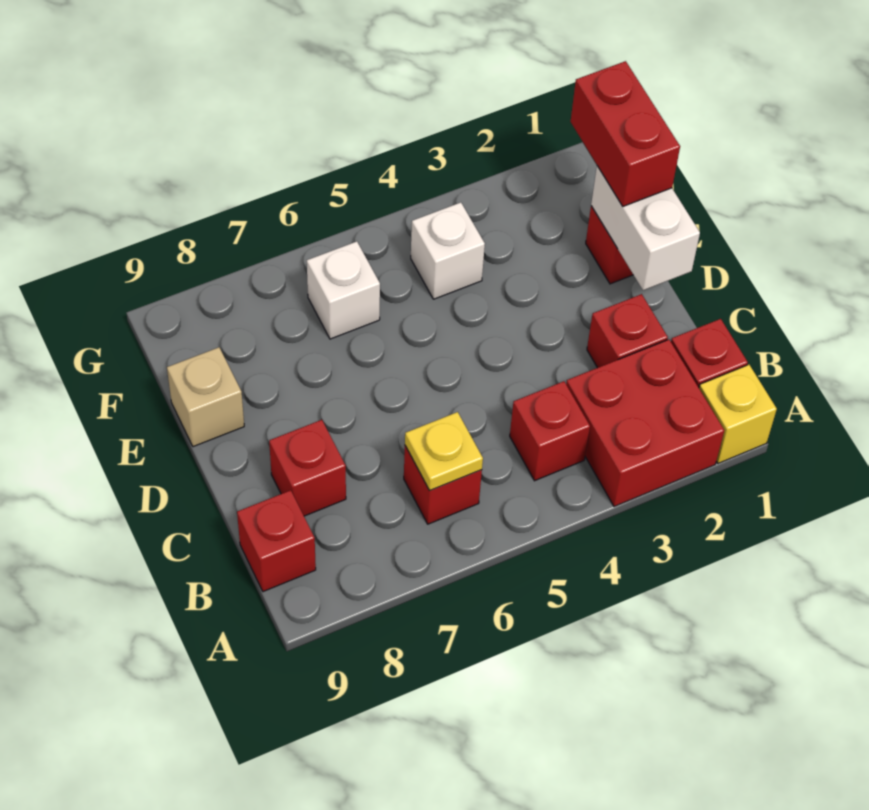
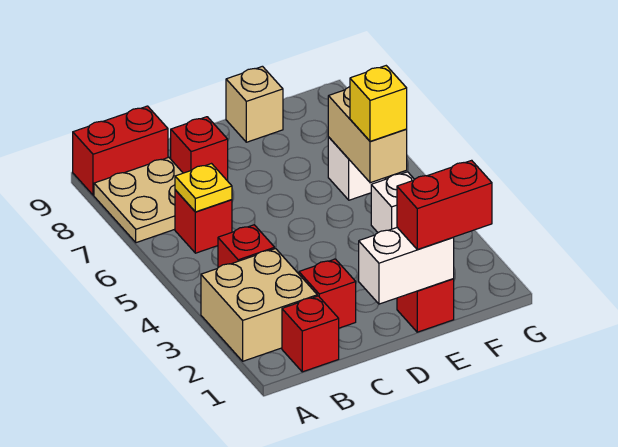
yellow 1x1 brick [699,365,777,463] -> yellow 1x1 brick moved to [350,66,407,141]
red 2x2 brick [566,340,724,507] -> tan 2x2 brick [201,249,317,361]
none -> tan 2x2 plate [94,157,183,243]
red 1x1 brick [237,490,316,592] -> red 1x2 brick [73,106,168,195]
none -> tan 1x2 brick [328,87,407,183]

